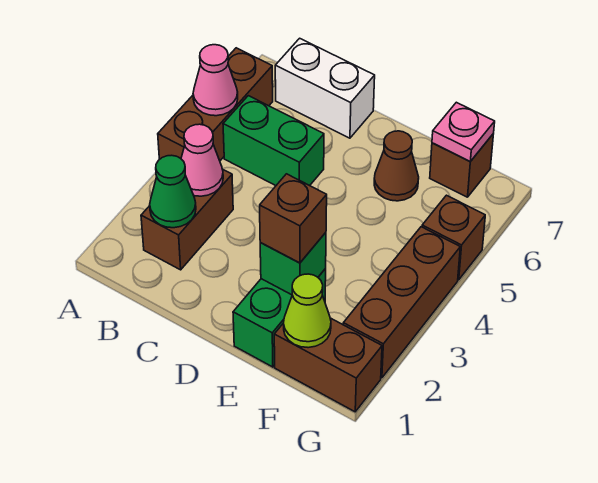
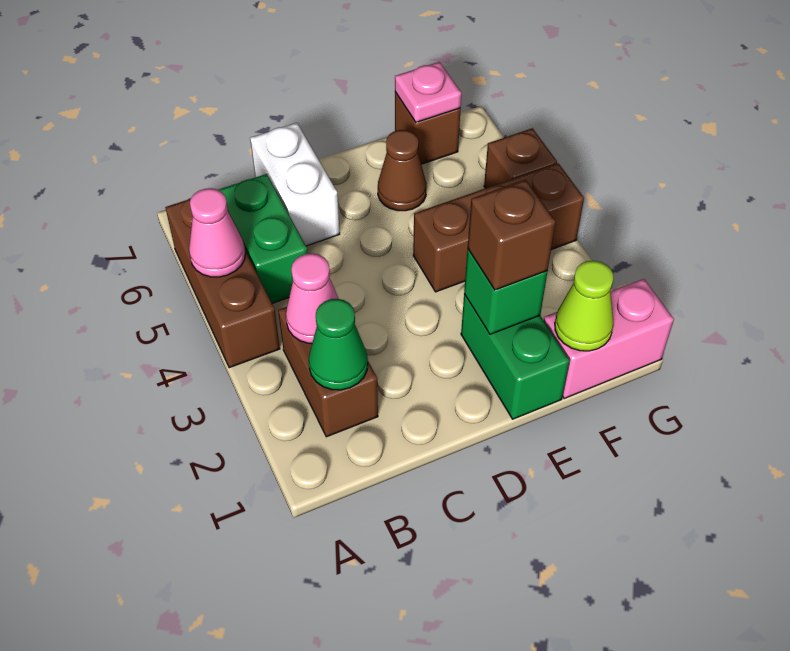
green 1x2 brick [223,96,324,186] -> green 1x2 brick turned to [219,174,308,303]
white 1x2 brick [275,38,375,138] -> white 1x2 brick turned to [250,123,340,246]
brown 1x2 brick [274,318,382,412] -> pink 1x2 brick [544,279,674,398]
brown 1x3 brick [343,227,460,378] -> brown 1x3 brick turned to [413,163,584,292]

